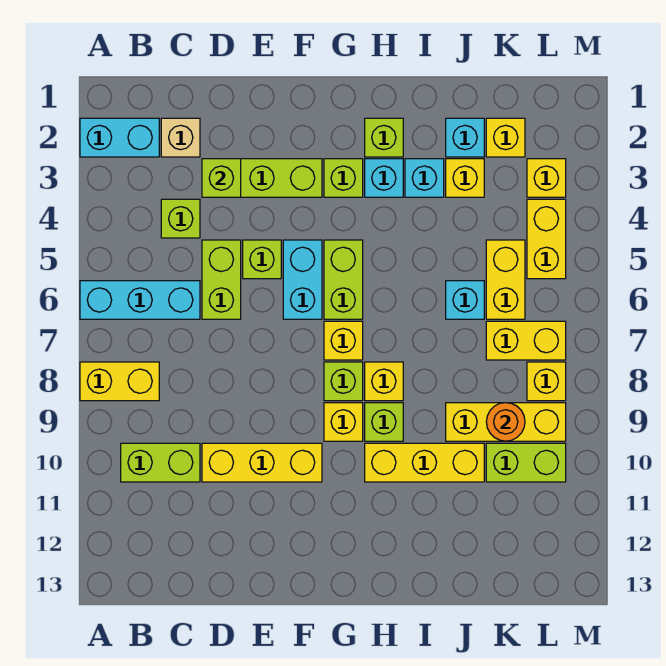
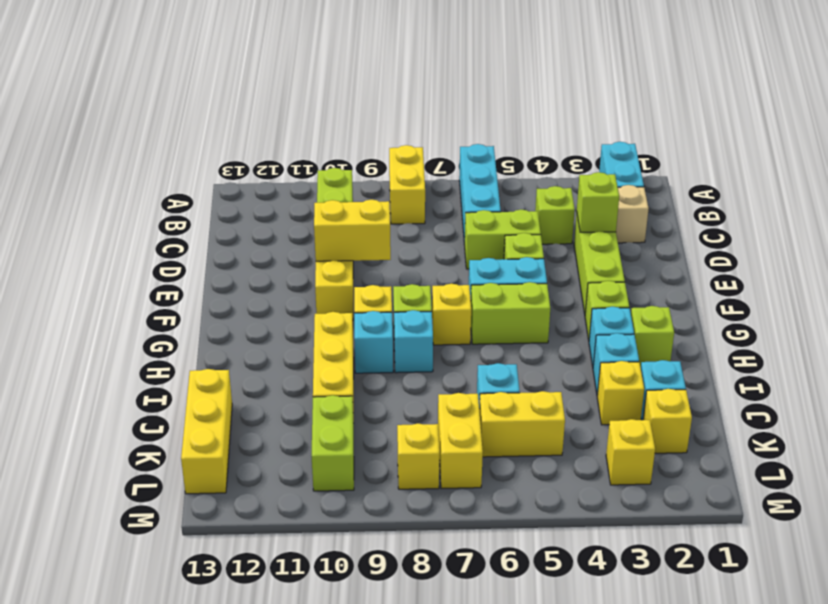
yellow 1x1 brick [365,362,403,401] -> cyan 1x1 brick [394,310,433,373]
lime 1x1 brick [365,403,403,441] -> cyan 1x1 brick [354,311,393,373]
yellow 1x3 brick [446,403,566,441] -> yellow 1x3 brick moved to [181,369,232,494]
orange 1x1 round brick [486,403,525,441] -> none
yellow 1x2 brick [527,199,566,279] -> yellow 1x2 brick moved to [314,200,391,261]

